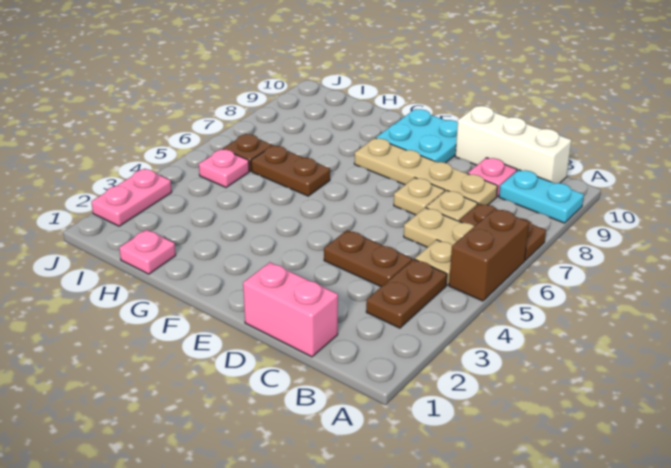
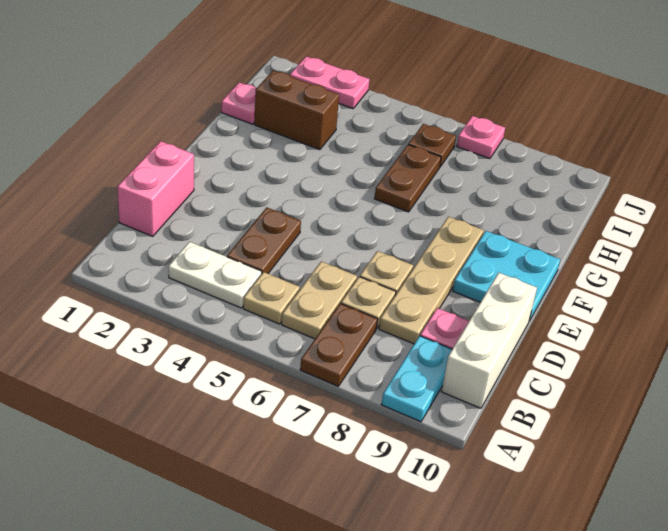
brown 1x2 brick [449,209,529,301] -> brown 1x2 brick moved to [254,70,339,150]
brown 1x2 plate [366,259,447,328] -> white 1x2 plate [168,242,262,308]
pink 1x1 plate [199,149,249,188] -> pink 1x1 plate moved to [457,116,505,159]

